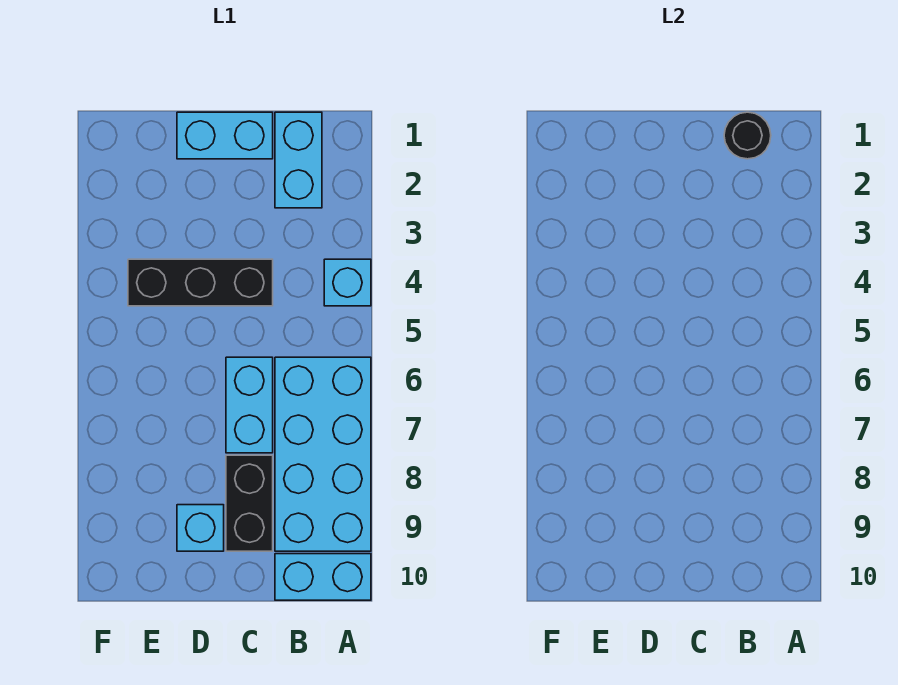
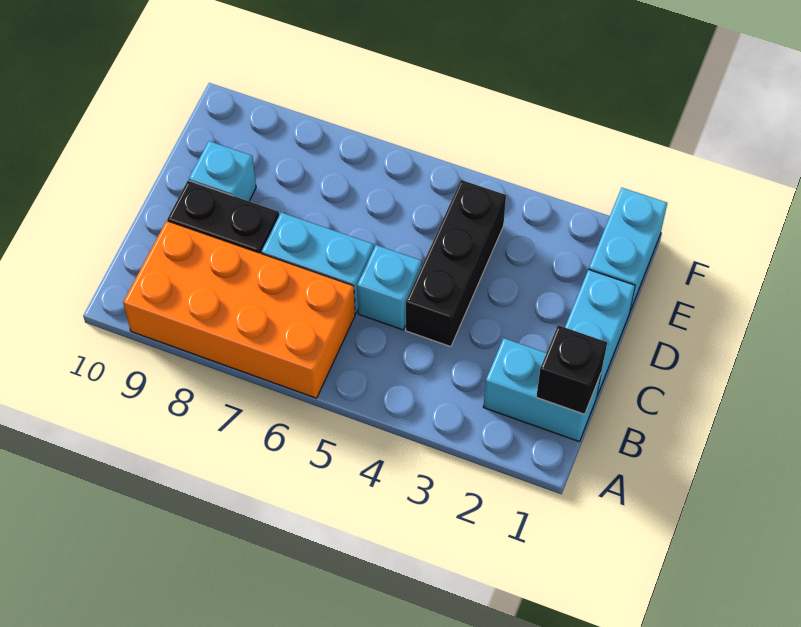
cyan 1x1 brick [324,259,371,306] -> cyan 1x1 brick moved to [357,245,422,330]
cyan 2x4 brick [275,357,371,551] -> orange 2x4 brick [123,221,355,398]
cyan 1x2 brick [275,554,371,600] -> cyan 1x2 brick moved to [589,188,667,311]
black 1x1 round brick [724,112,771,159] -> black 1x1 brick [536,325,607,414]

